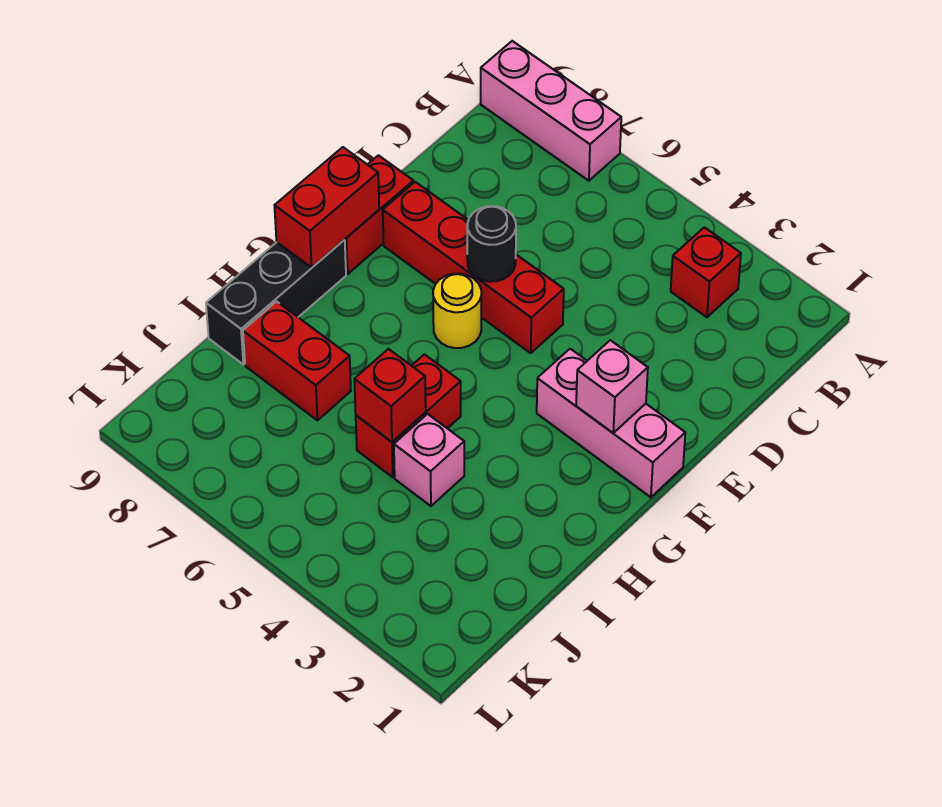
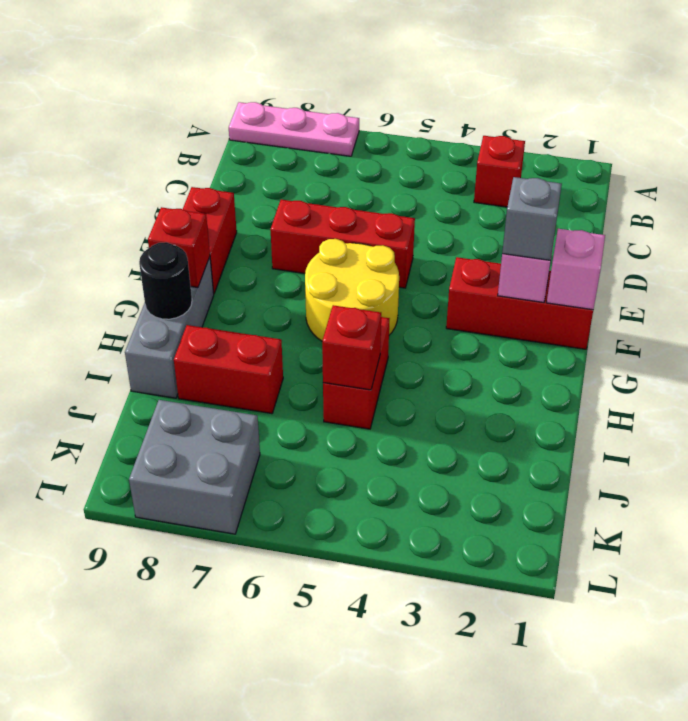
pink 1x3 brick [481,41,621,181] -> pink 1x3 plate [229,102,359,156]
red 1x4 brick [383,182,564,353] -> red 1x3 brick [271,200,415,288]
black 1x1 round brick [467,206,516,282] -> black 1x1 round brick moved to [139,242,192,319]
pink 1x3 brick [537,349,685,497] -> red 1x3 brick [446,257,593,349]
none -> grey 1x1 brick [502,177,562,260]
yellow 1x1 round brick [433,274,481,348] -> yellow 2x2 round brick [305,239,399,341]
red 1x2 brick [274,147,379,268] -> red 1x1 brick [148,207,210,287]
black 1x3 brick [206,240,346,365] -> grey 1x3 brick [125,257,214,398]
pink 1x1 brick [394,414,464,506] -> pink 1x1 brick moved to [547,229,605,310]
none -> grey 2x2 brick [129,400,260,534]

